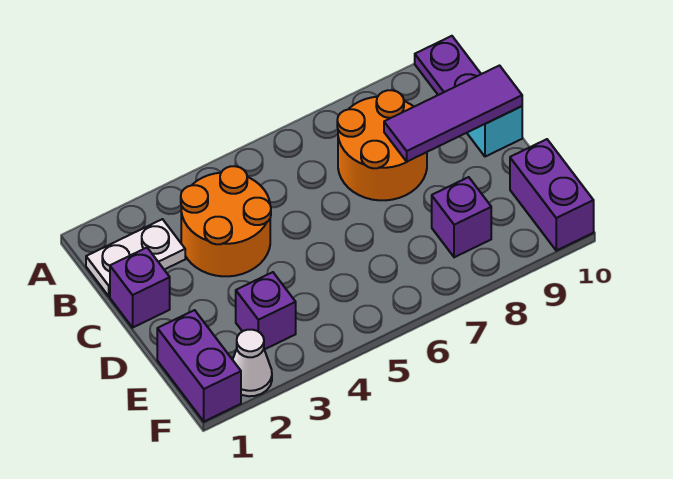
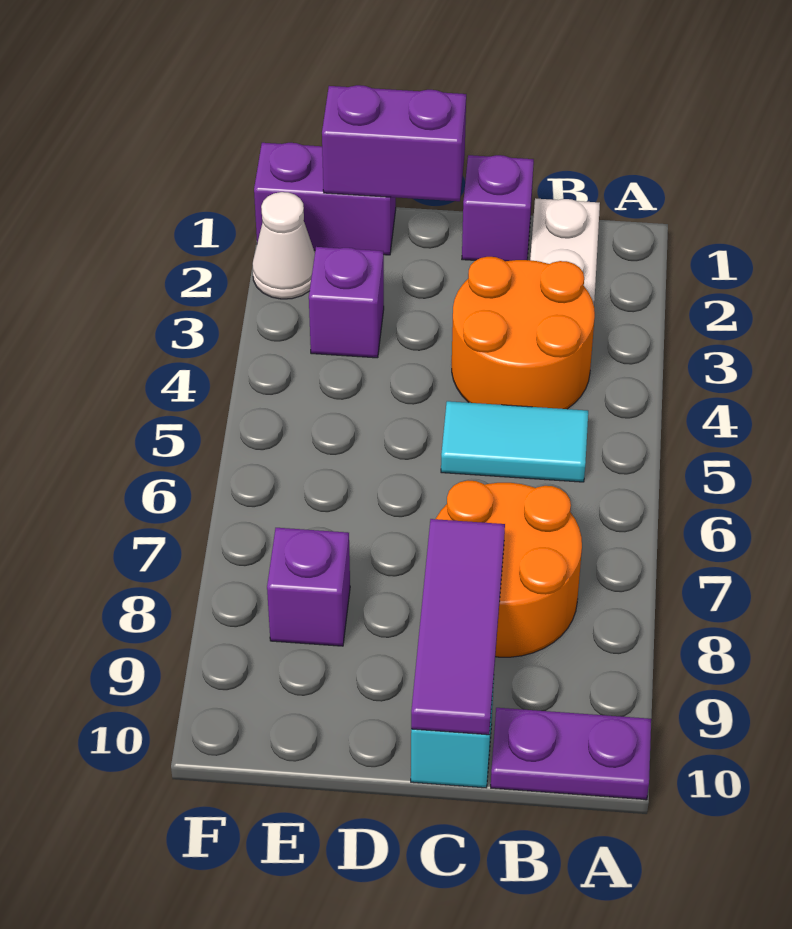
none -> cyan 1x2 tile [441,401,588,482]
purple 1x2 brick [510,139,594,251] -> purple 1x2 brick moved to [322,85,466,201]

